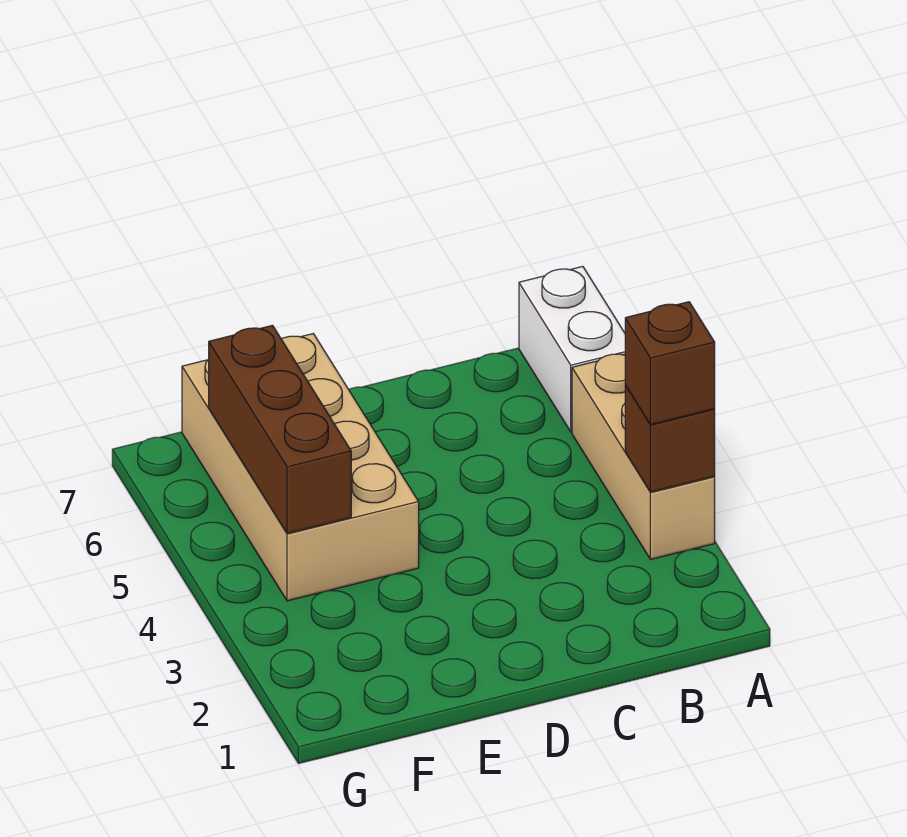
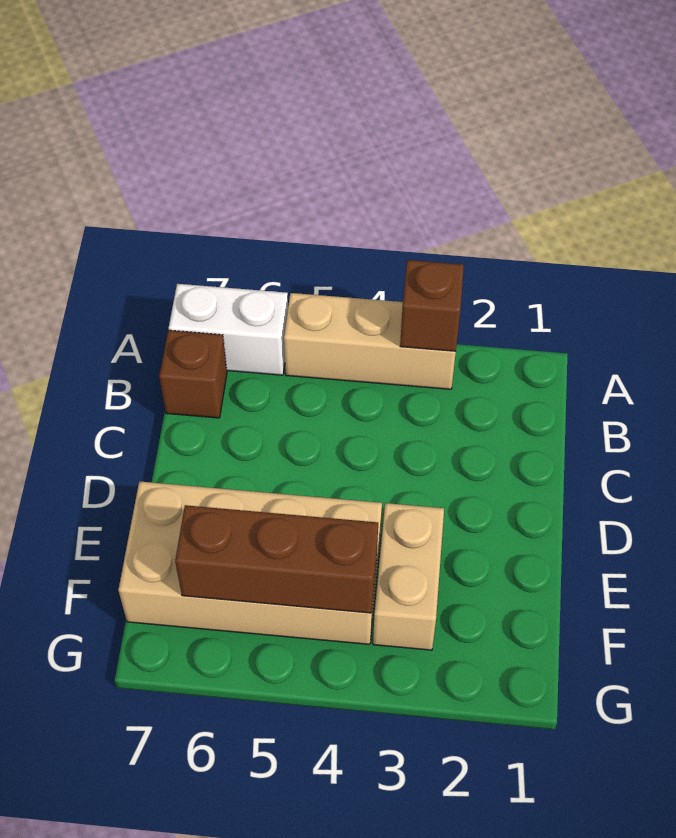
brown 1x1 brick [625,302,715,425] -> brown 1x1 brick moved to [159,330,227,418]
none -> tan 1x2 brick [373,503,444,650]

